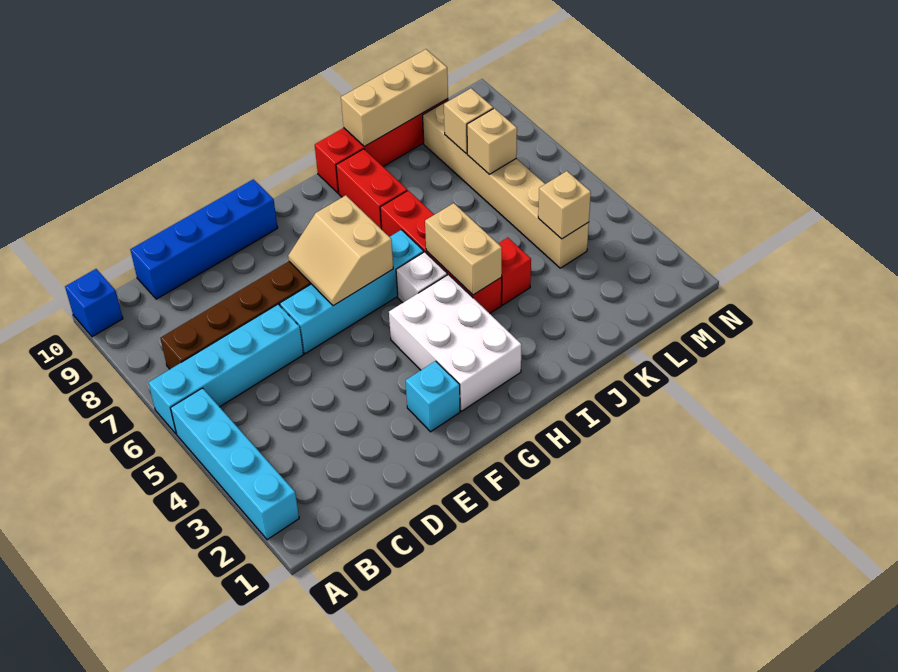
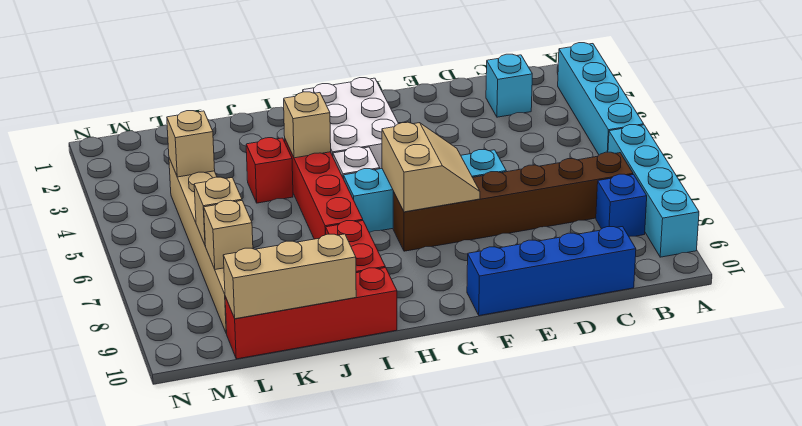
cyan 1x4 brick [148,304,304,434] -> cyan 1x4 brick turned to [608,125,699,257]
blue 1x1 brick [65,269,123,337] -> blue 1x1 brick moved to [596,174,647,237]
cyan 1x1 brick [406,361,460,432] -> cyan 1x1 brick moved to [486,54,532,117]
tan 1x2 brick [425,203,502,295] -> tan 1x1 brick [284,92,331,158]

